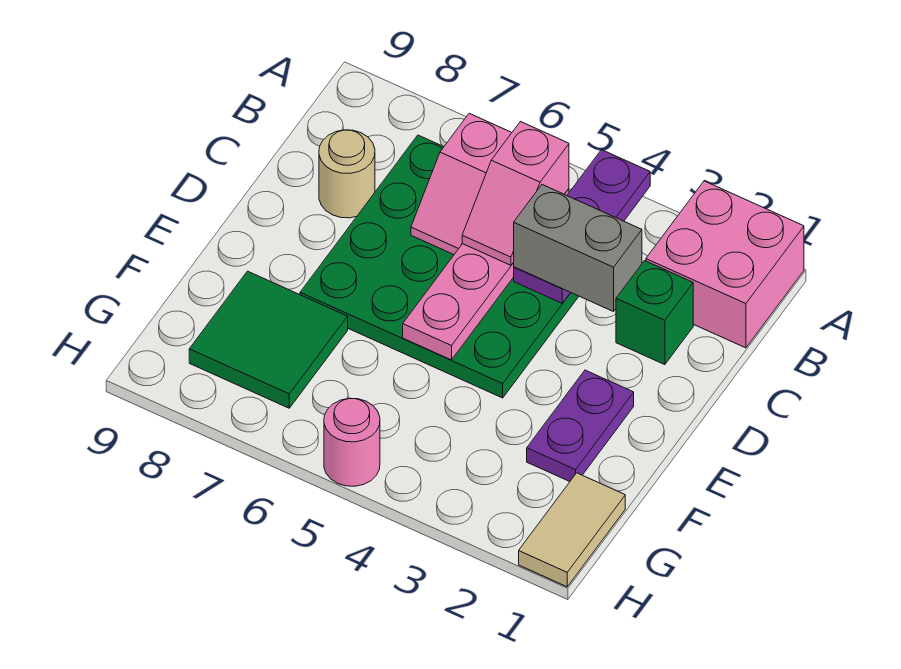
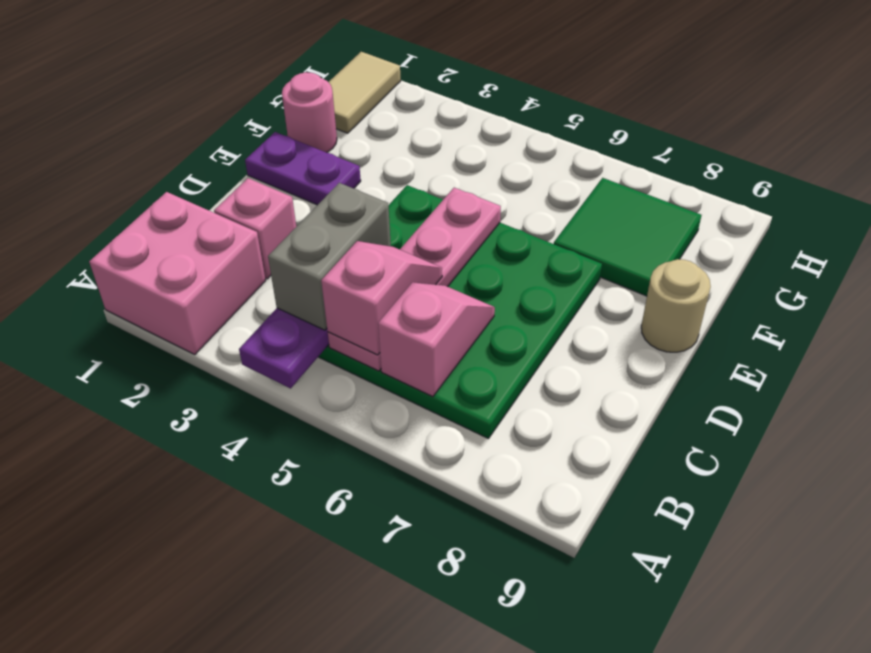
green 1x1 brick [616,261,693,365] -> pink 1x1 brick [214,178,296,279]
grey 1x2 brick [513,185,642,312] -> grey 1x2 brick turned to [268,183,391,330]
tan 1x1 round brick [319,130,375,218] -> tan 1x1 round brick moved to [641,259,711,352]
purple 1x2 plate [527,370,634,482] -> purple 1x2 plate turned to [245,132,361,205]
pink 1x1 round brick [324,398,380,486] -> pink 1x1 round brick moved to [282,72,337,153]

